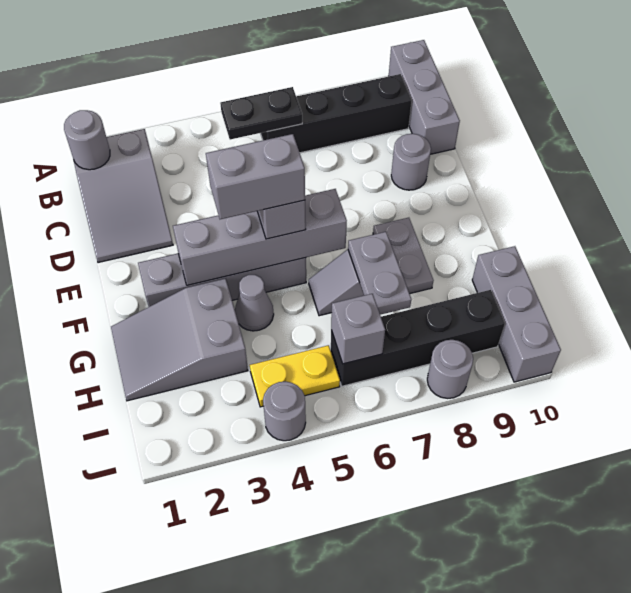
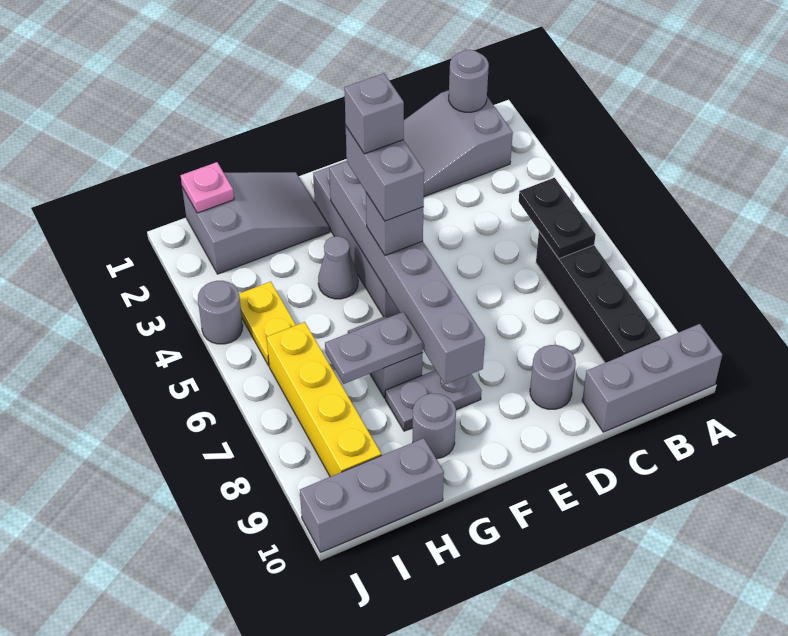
grey 1x4 brick [173,189,347,285] -> grey 1x6 brick [329,161,485,384]
grey 2x3 slope [111,278,248,401] -> grey 2x3 slope turned to [182,172,329,274]
none -> pink 1x1 plate [180,162,234,213]
black 1x4 brick [331,290,505,386] -> yellow 1x4 brick [267,322,381,477]
grey 1x1 brick [331,294,385,364] -> grey 1x1 brick moved to [344,73,404,154]
grey 1x1 round brick [427,340,473,398] -> grey 1x1 round brick moved to [413,393,456,459]

